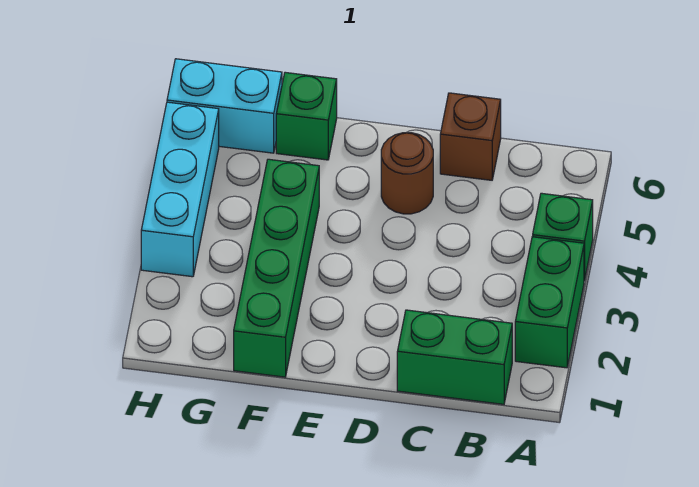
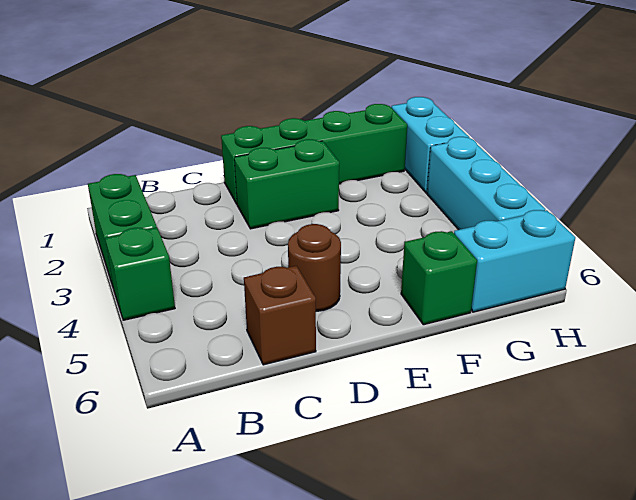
green 1x2 brick [397,310,512,404] -> green 1x2 brick moved to [234,139,339,229]
green 1x4 brick [234,159,319,377] -> green 1x4 brick turned to [221,104,407,204]
none -> cyan 1x2 brick [391,97,470,193]

